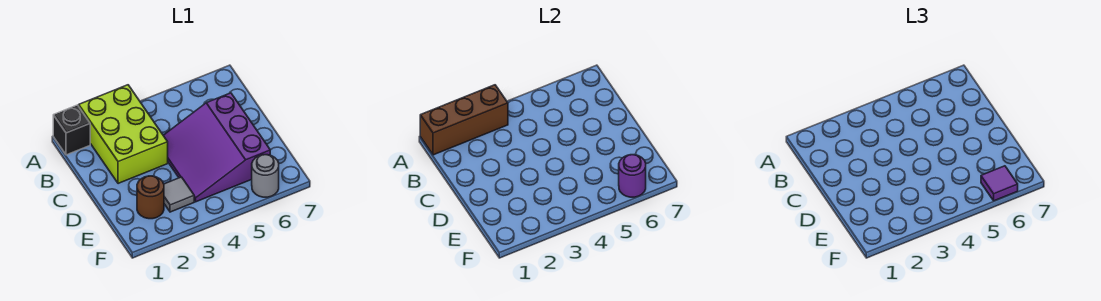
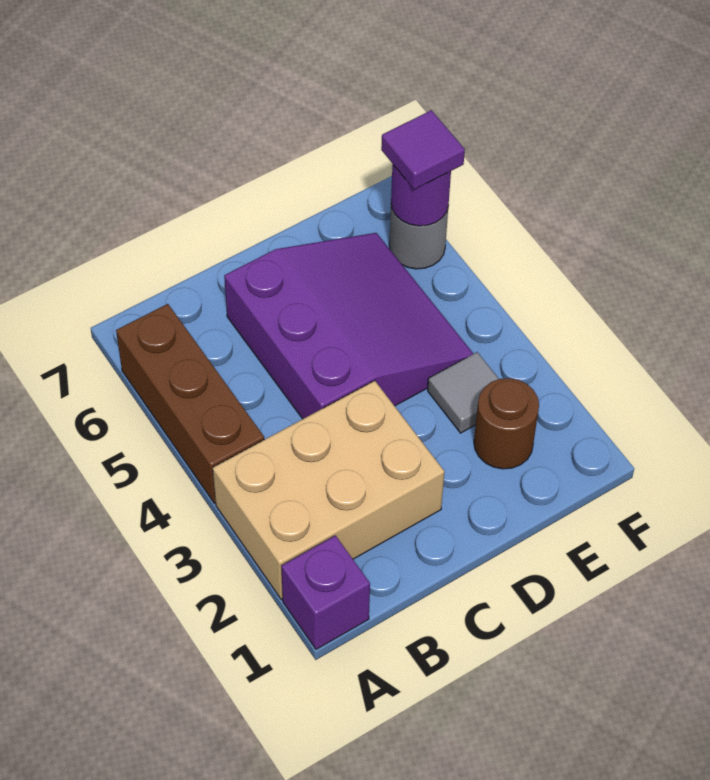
black 1x1 brick [53,105,90,155] -> purple 1x1 brick [281,536,370,649]
brown 1x3 brick [420,85,508,155] -> brown 1x3 brick moved to [116,304,264,503]
lime 2x3 brick [79,85,168,184] -> tan 2x3 brick [213,381,444,599]
purple 3x3 slope [163,93,270,202] -> purple 3x3 slope turned to [224,233,473,419]

